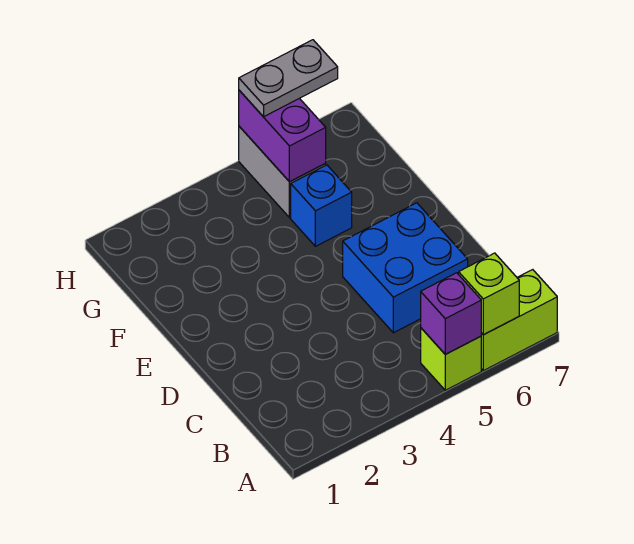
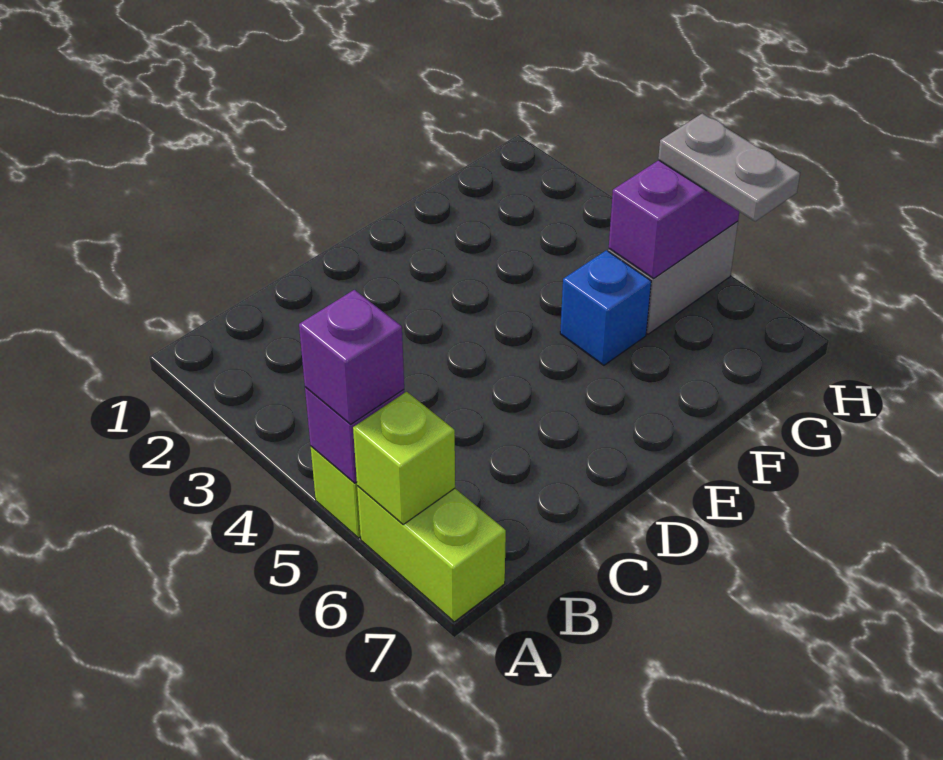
none -> purple 1x1 brick [299,290,404,424]
blue 2x2 brick [343,203,468,333] -> none

